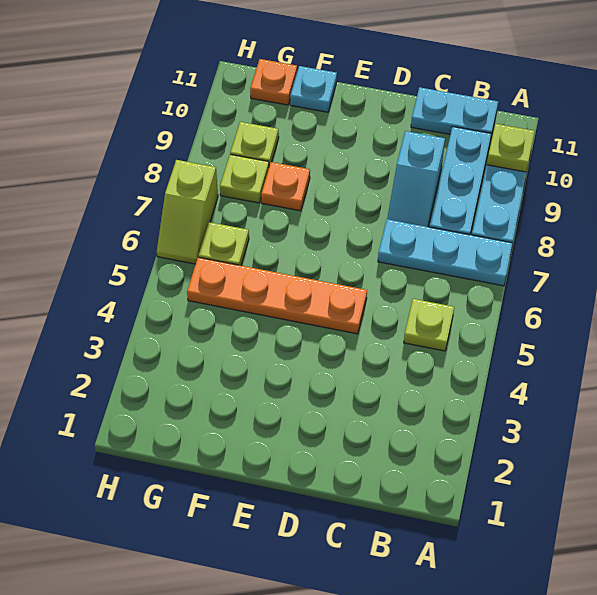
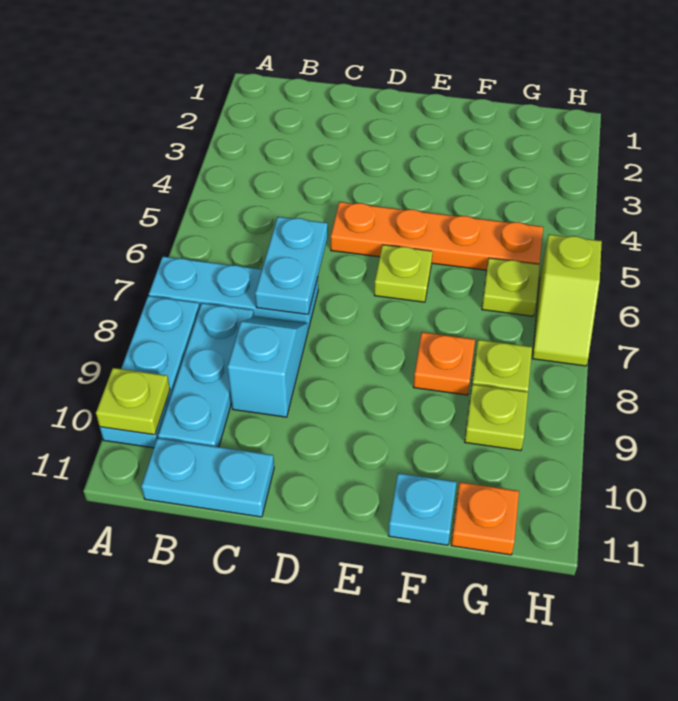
lime 1x1 plate [404,299,454,351] -> lime 1x1 plate moved to [374,245,433,302]
none -> cyan 1x2 plate [255,217,328,315]
lime 1x2 slope [157,160,218,264] -> lime 1x2 slope turned to [532,234,602,366]

